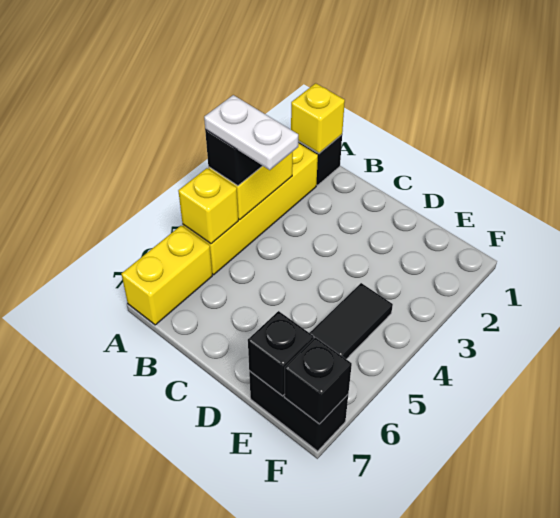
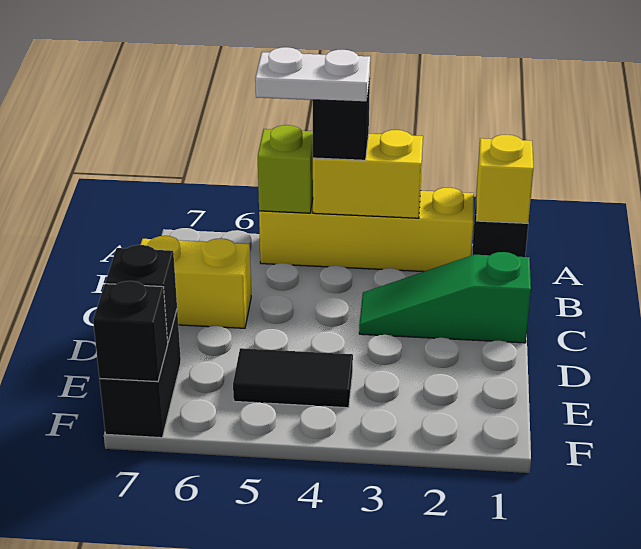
white 1x2 plate [204,95,298,170] -> white 1x2 plate turned to [255,47,370,102]
yellow 1x1 brick [178,168,238,244] -> lime 1x1 brick [258,125,313,213]
yellow 1x2 brick [121,226,212,325] -> yellow 1x2 brick moved to [140,236,251,328]
none -> green 1x3 slope [359,252,531,343]

